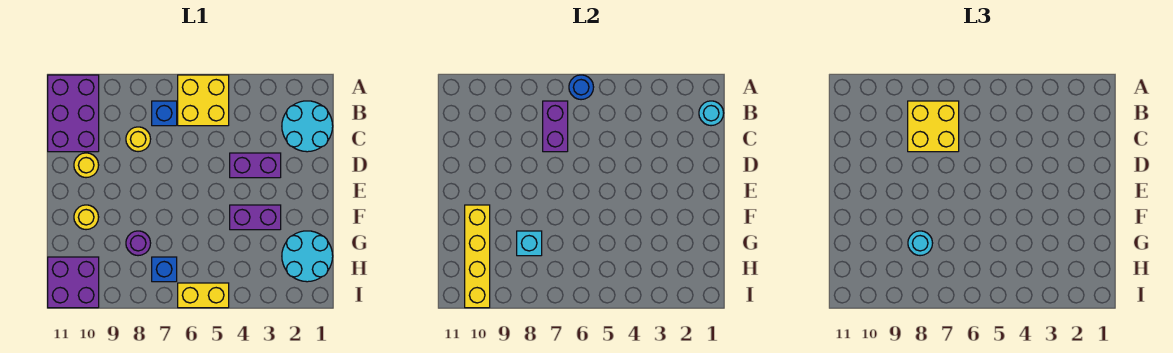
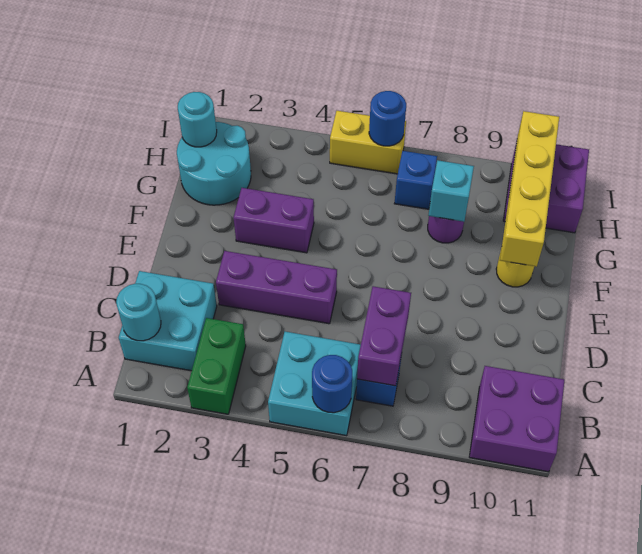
none -> green 1x2 brick [187,318,246,414]
yellow 2x2 brick [178,75,229,126] -> cyan 2x2 brick [268,332,361,436]
purple 2x3 brick [48,75,99,152] -> purple 2x2 brick [469,366,564,472]
cyan 2x2 round brick [282,101,333,152] -> cyan 2x2 brick [119,271,217,371]
yellow 2x2 brick [908,101,959,152] -> none
yellow 1x1 round brick [126,127,151,152] -> none
purple 1x2 brick [230,153,281,178] -> purple 1x3 brick [216,251,337,324]
yellow 1x1 round brick [74,153,99,178] -> none
cyan 1x1 round brick [908,231,933,256] -> cyan 1x1 round brick moved to [178,92,217,147]
none -> blue 1x1 round brick [369,91,406,146]

